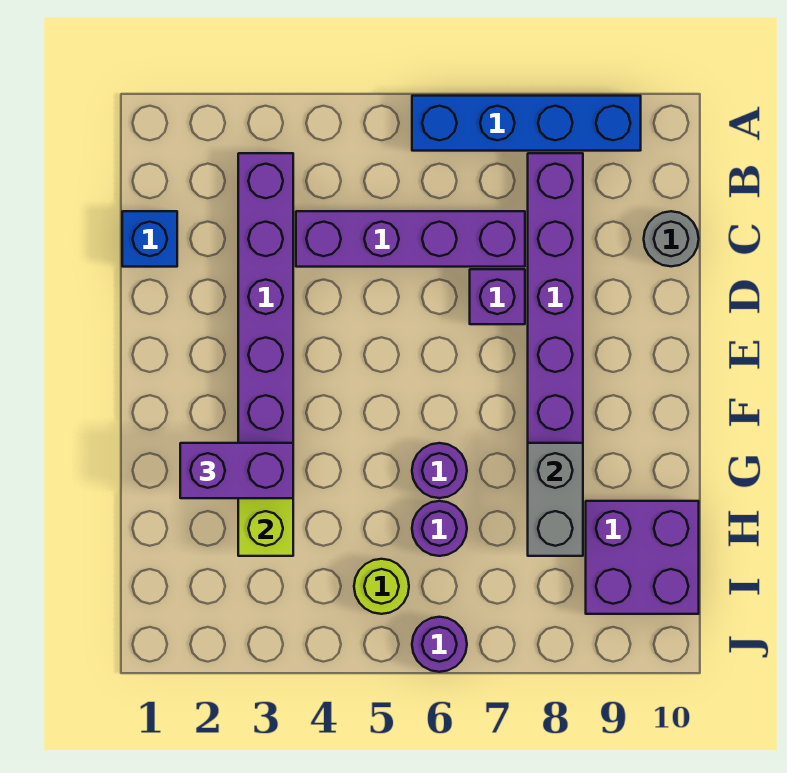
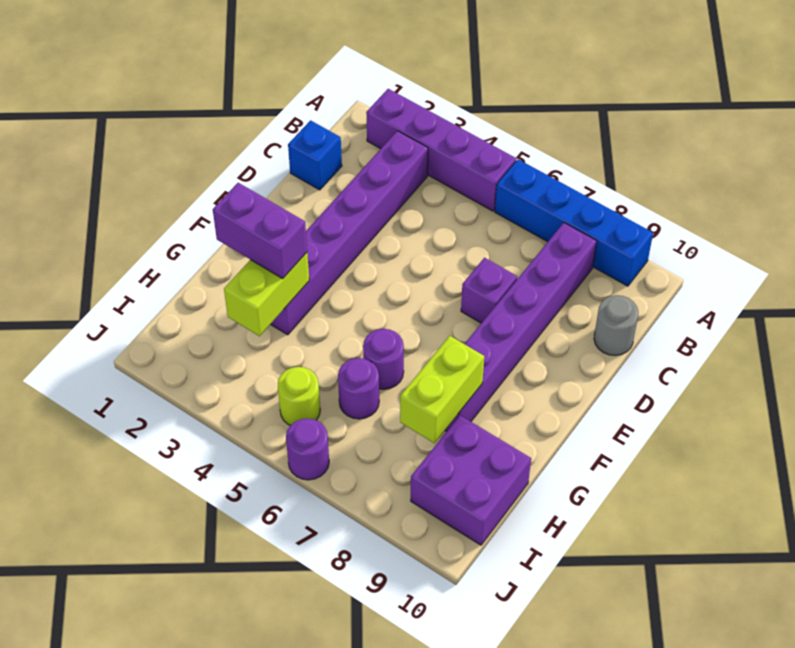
purple 1x4 brick [296,211,525,267] -> purple 1x4 brick moved to [366,89,516,211]
grey 1x2 brick [528,443,583,556] -> lime 1x2 brick [400,336,484,443]

